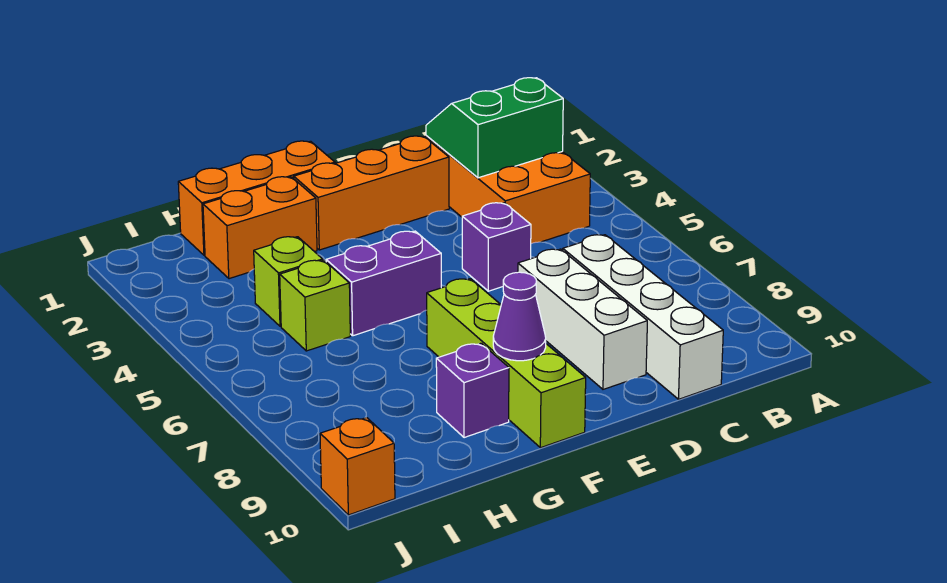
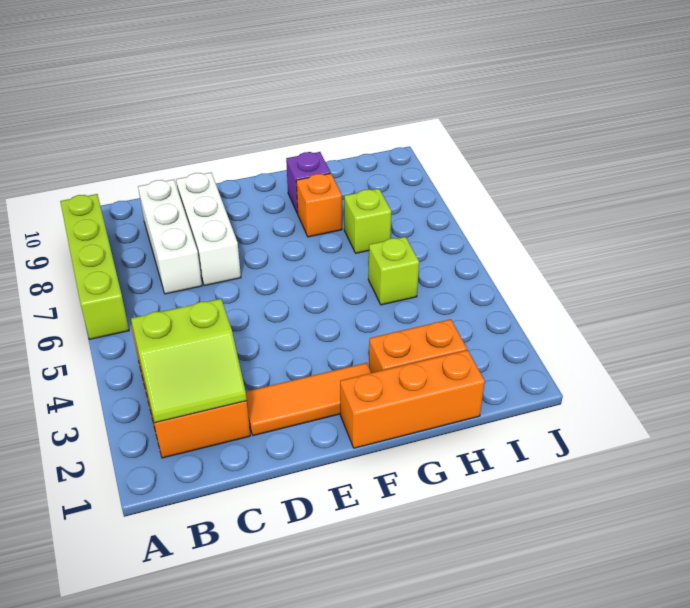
green 2x2 slope [426,78,563,178] -> lime 2x2 slope [131,299,247,423]
white 1x4 brick [563,235,723,399] -> white 1x3 brick [138,180,202,294]
orange 1x3 brick [294,136,449,250] -> orange 1x3 tile [246,363,371,436]
purple 1x1 brick [462,203,531,291] -> none
purple 1x2 brick [326,231,441,336] -> none
lime 1x4 brick [427,279,586,448] -> lime 1x4 brick moved to [60,194,129,339]
purple 1x1 cone [493,272,546,361] -> none
lime 1x1 brick [254,237,323,326] -> lime 1x1 brick moved to [344,189,391,253]
orange 1x1 brick [320,418,395,515] -> orange 1x1 brick moved to [296,173,342,237]

